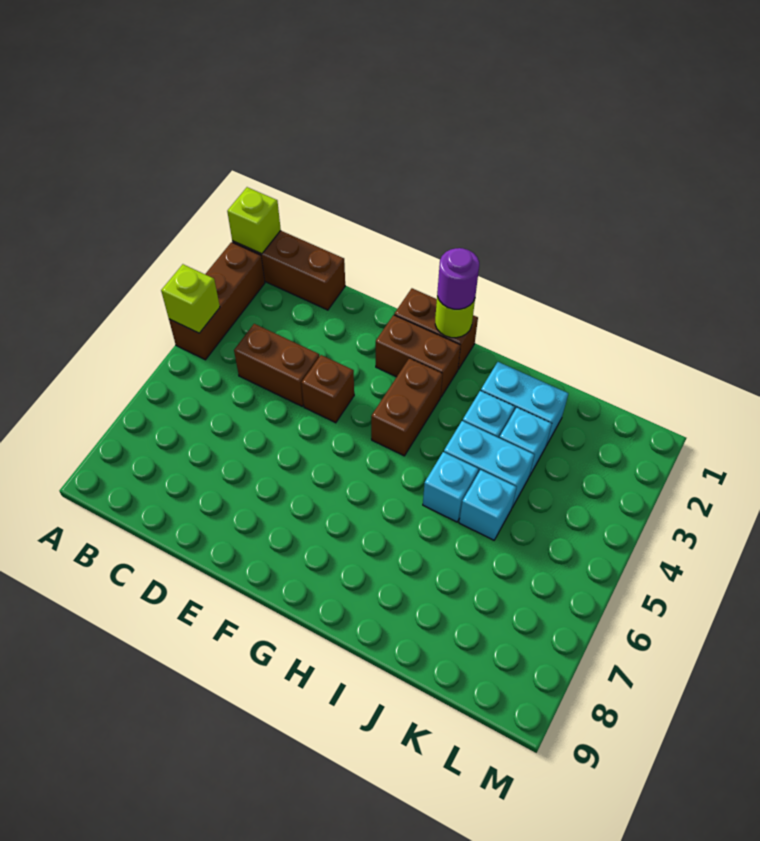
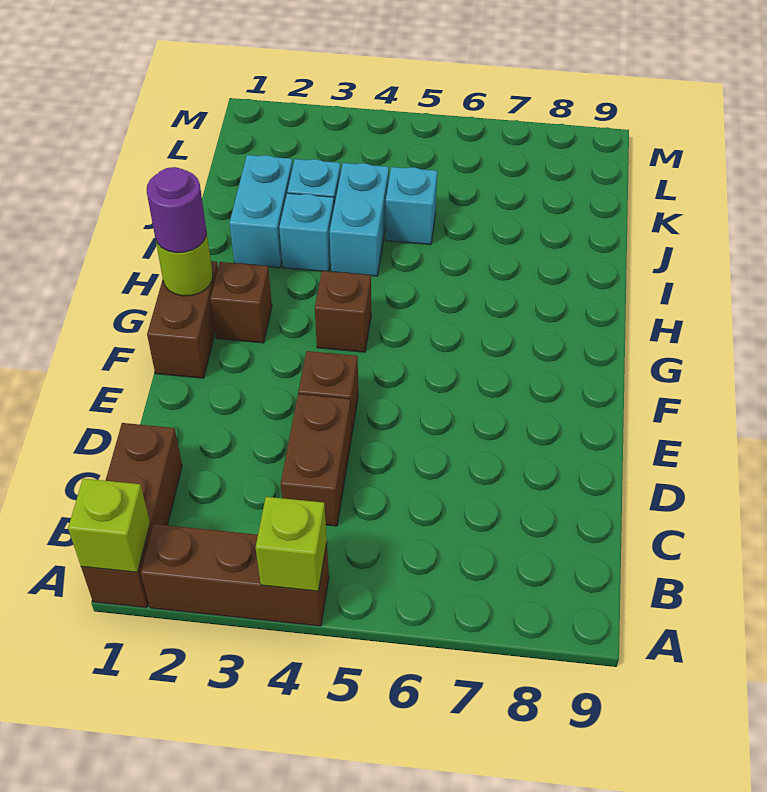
brown 1x2 brick [376,315,461,397] -> brown 1x1 brick [210,262,272,343]
brown 1x2 brick [371,358,443,456] -> brown 1x1 brick [315,271,371,352]
cyan 1x1 brick [423,452,478,522] -> none

